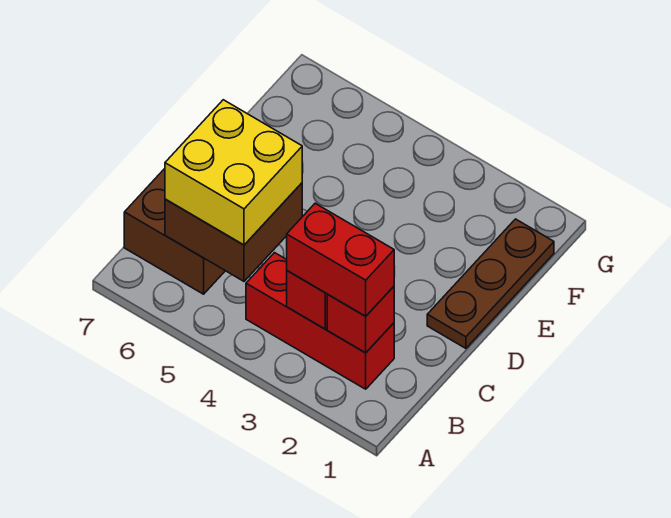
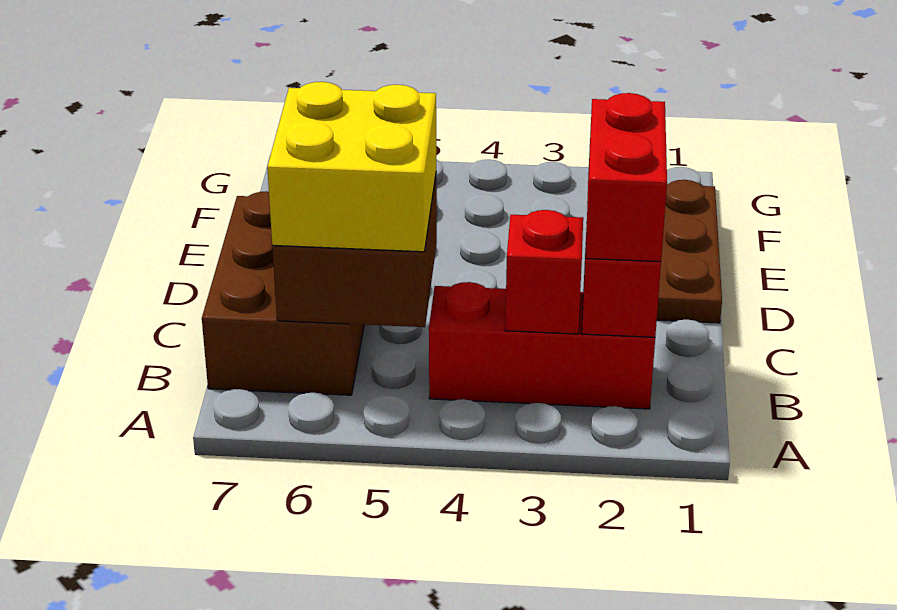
red 1x2 brick [287,203,394,316] -> red 1x2 brick turned to [586,93,667,262]

